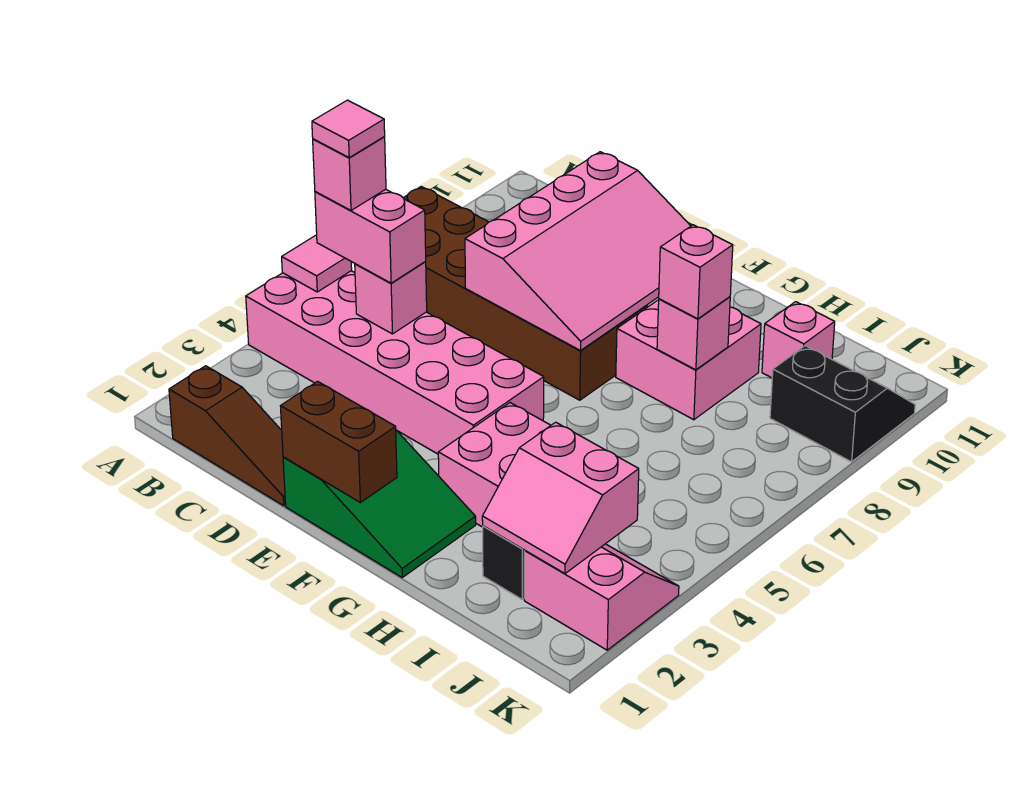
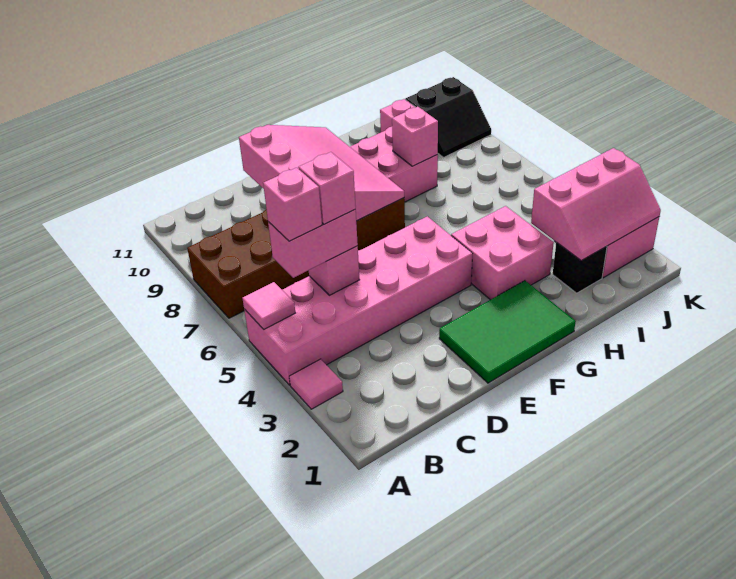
brown 1x3 slope [169,366,286,506] -> none
pink 1x1 tile [312,100,385,157] -> pink 1x1 tile moved to [289,359,343,409]
green 2x3 slope [283,430,476,577] -> green 2x3 tile [439,281,576,383]
brown 1x2 brick [280,381,397,503] -> none
pink 1x1 brick [659,225,733,319] -> pink 1x1 brick moved to [298,152,356,224]
pink 2x2 slope [482,422,639,573] -> pink 2x3 slope [531,148,661,261]
black 2x2 slope [770,346,915,462] -> black 2x2 slope turned to [405,77,491,157]

